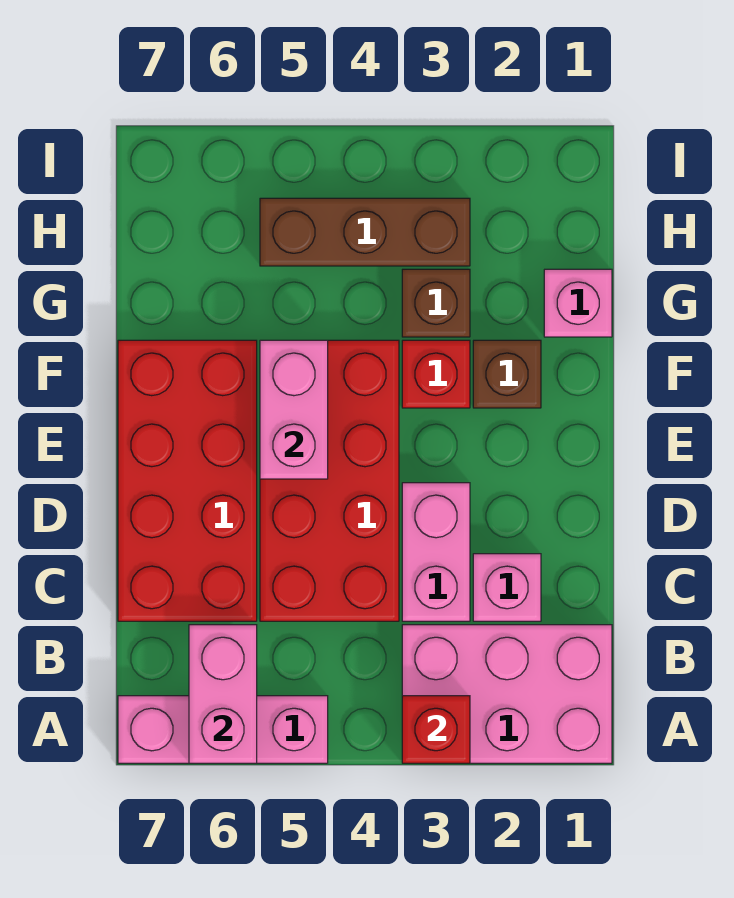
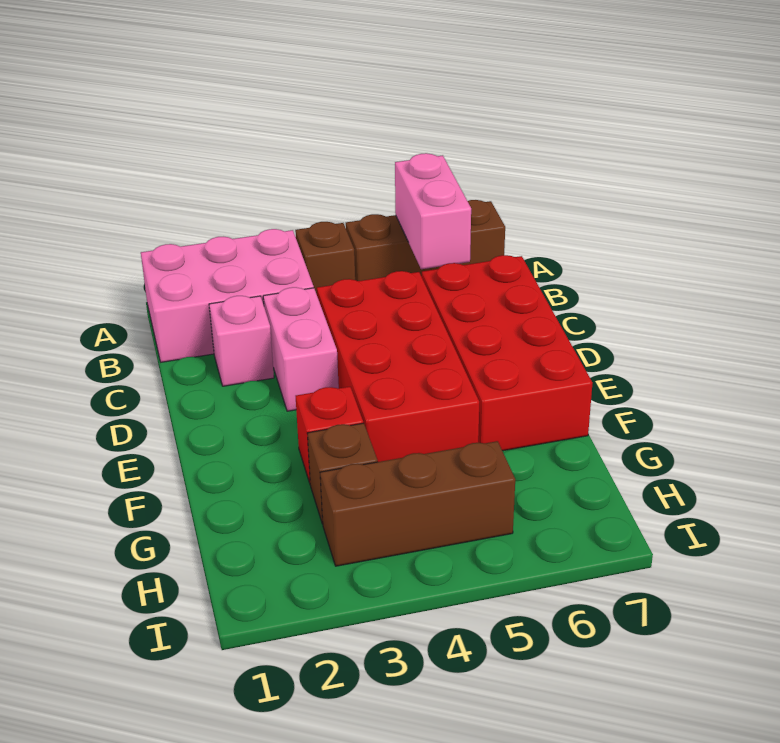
red 1x1 brick [402,696,470,763] -> none
pink 1x3 brick [118,696,328,763] -> brown 1x3 brick [346,200,505,281]
pink 1x2 brick [260,340,328,479] -> none
brown 1x1 brick [473,340,541,408] -> brown 1x1 brick moved to [295,222,355,294]
pink 1x1 brick [544,269,612,337] -> none

